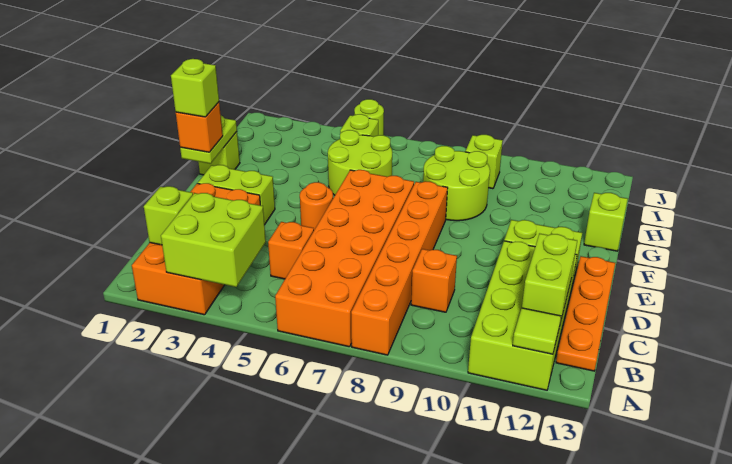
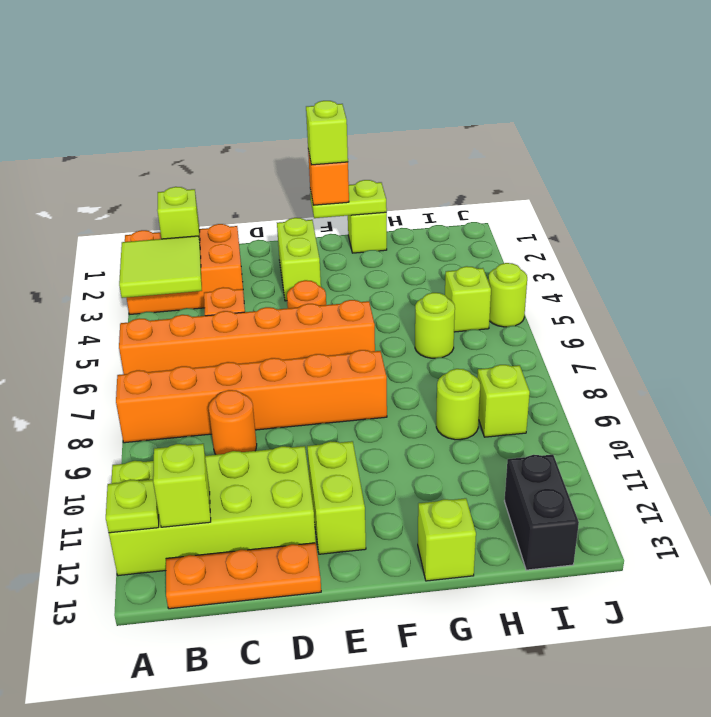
orange 2x4 brick [132,183,260,315] -> orange 2x3 brick [125,224,244,314]
lime 2x2 brick [161,193,266,287] -> lime 2x2 tile [119,236,202,298]
orange 2x6 brick [275,170,414,347] -> orange 1x6 brick [119,300,375,374]
lime 1x1 tile [513,308,561,354] -> lime 1x1 plate [106,480,159,533]
lime 1x2 brick [522,234,577,323] -> lime 1x1 brick [153,444,211,527]
orange 1x4 plate [556,256,615,371] -> orange 1x3 plate [166,543,321,609]
orange 1x1 brick [411,249,457,312] -> orange 1x1 round brick [209,390,257,455]
lime 2x2 round brick [328,130,392,195] -> lime 1x1 round brick [415,293,455,358]
lime 2x2 round brick [423,146,490,221] -> lime 1x1 round brick [436,369,480,440]
none -> black 1x2 brick [505,455,579,570]

